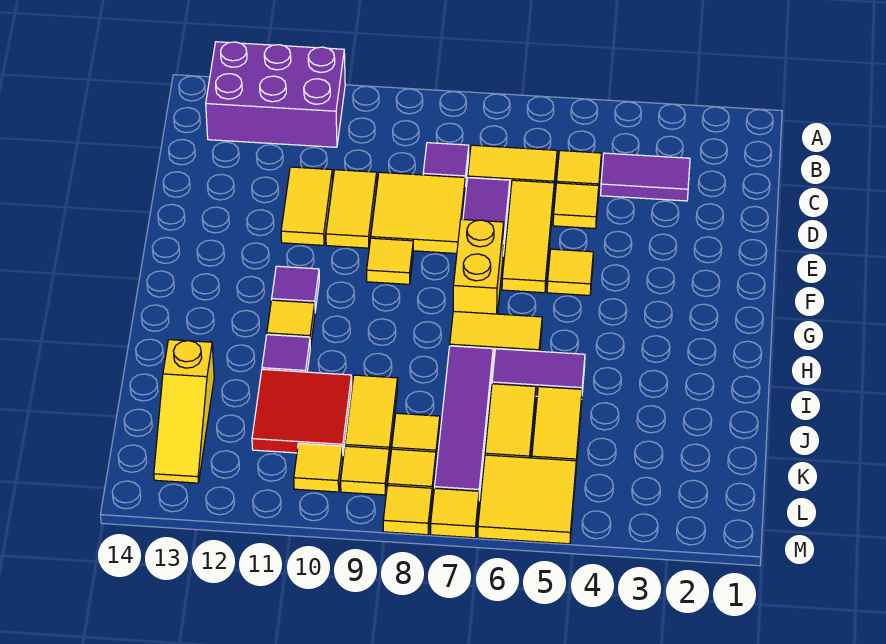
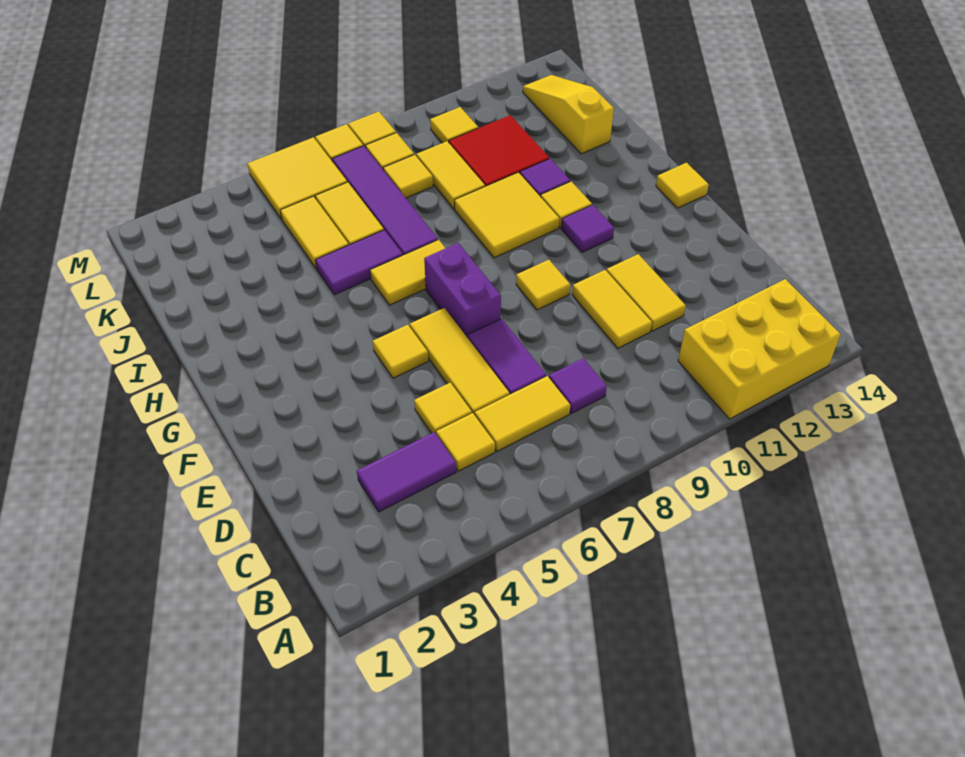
purple 2x3 brick [206,42,345,147] -> yellow 2x3 brick [678,279,840,419]
yellow 2x2 tile [371,172,465,254] -> yellow 2x2 tile moved to [455,172,559,258]
yellow 1x2 brick [453,219,504,314] -> purple 1x2 brick [424,243,501,337]
yellow 1x1 tile [341,446,389,495] -> yellow 1x1 tile moved to [656,163,709,208]

